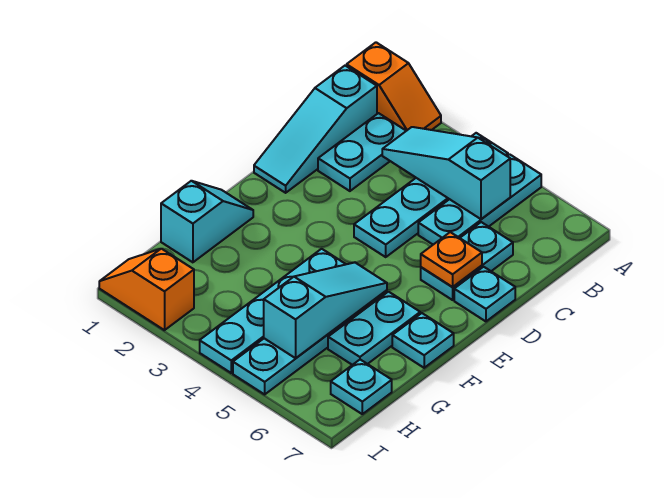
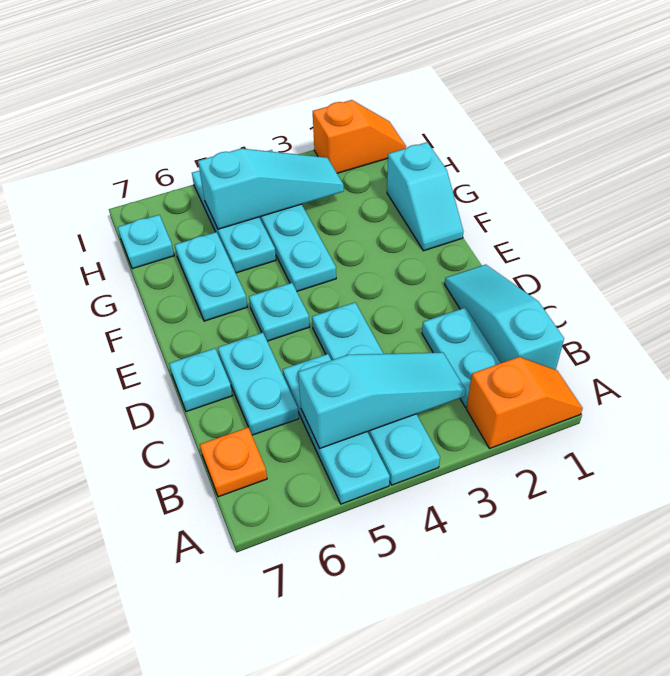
orange 1x2 slope [347,42,441,131] -> orange 1x2 slope turned to [466,357,583,448]
orange 1x1 plate [421,232,482,287] -> orange 1x1 plate moved to [200,427,267,497]
cyan 1x3 slope [264,263,387,358] -> cyan 1x3 slope turned to [198,149,344,229]
cyan 1x1 plate [392,313,454,368] -> cyan 1x1 plate moved to [249,283,310,341]

